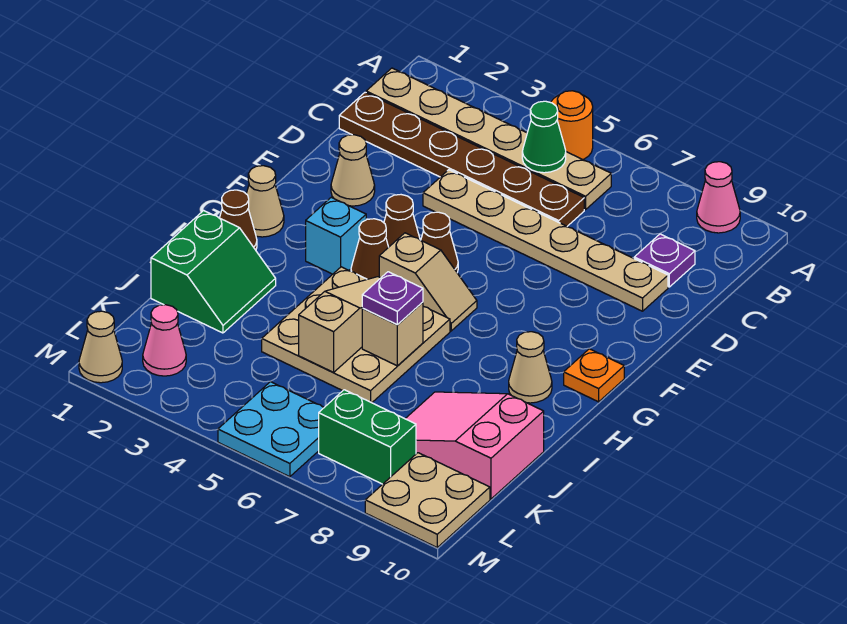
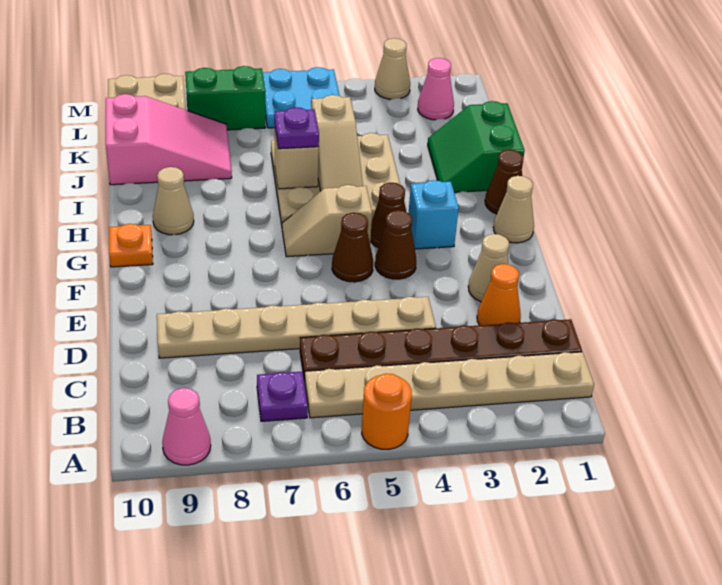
green 1x1 cone [522,101,566,173] -> none
purple 1x1 plate [634,234,695,287] -> purple 1x1 plate moved to [257,372,308,421]
none -> orange 1x1 cone [477,264,521,325]
tan 1x1 cone [79,311,122,383] -> tan 1x1 cone moved to [375,38,410,99]

